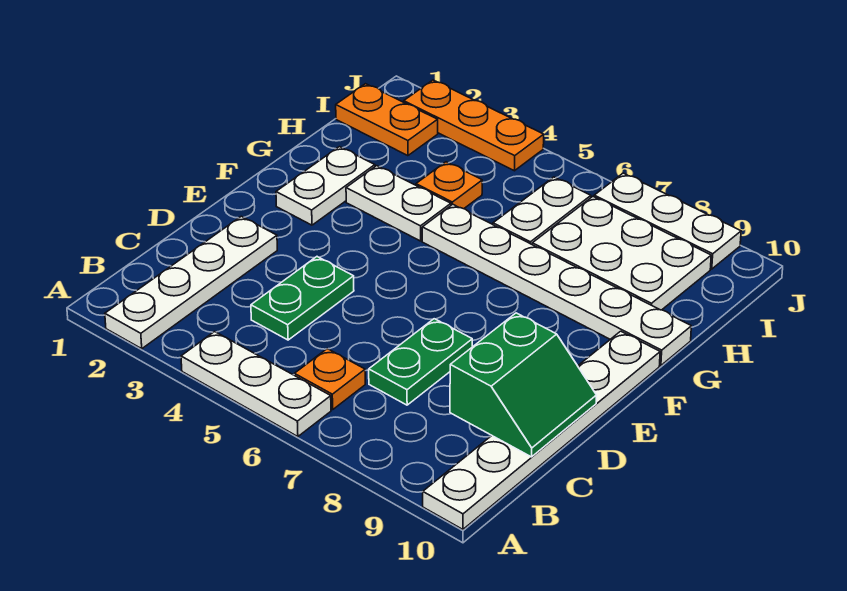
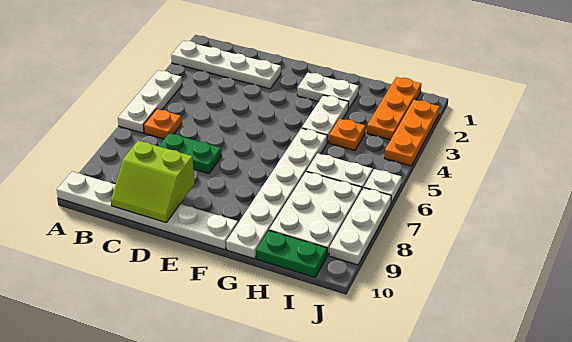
green 1x2 plate [251,257,354,340] -> green 1x2 plate moved to [256,231,327,277]
green 2x2 slope [450,313,596,457] -> lime 2x2 slope [111,141,194,223]
orange 1x2 plate [336,84,438,156] -> orange 1x3 plate [367,77,421,140]
none -> white 1x1 plate [364,169,402,203]

